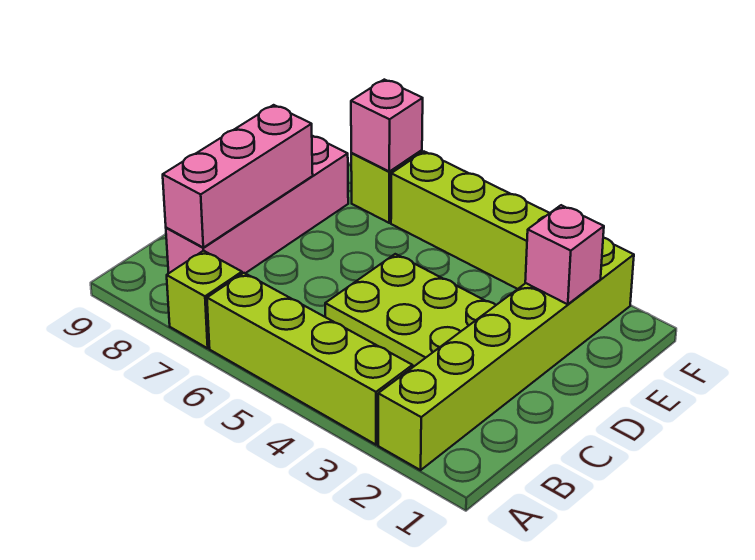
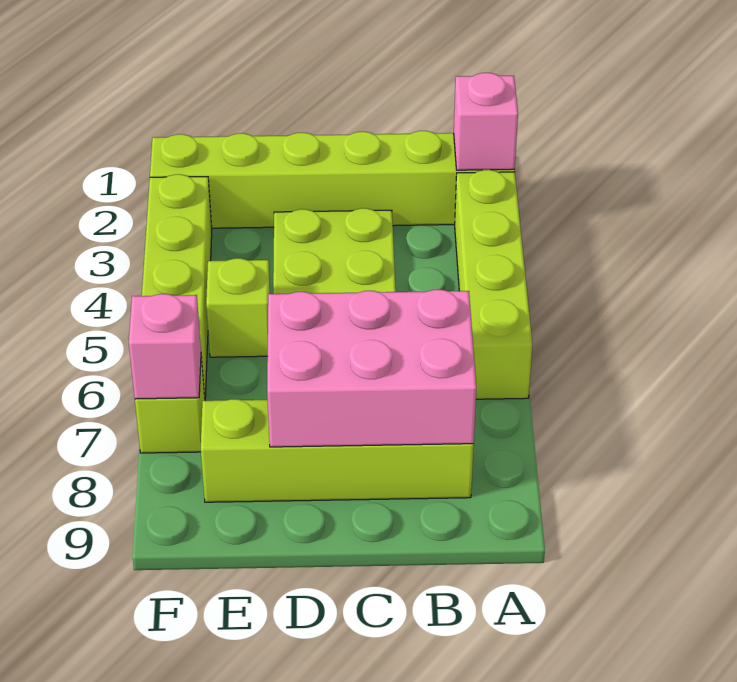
lime 1x1 brick [167,251,242,348] -> lime 1x1 brick moved to [206,258,270,357]
pink 1x4 brick [166,136,348,274] -> lime 1x4 brick [201,399,474,502]
pink 1x3 brick [163,105,313,248] -> pink 2x3 brick [267,290,476,447]
pink 1x1 brick [525,205,604,304] -> pink 1x1 brick moved to [454,73,518,170]

